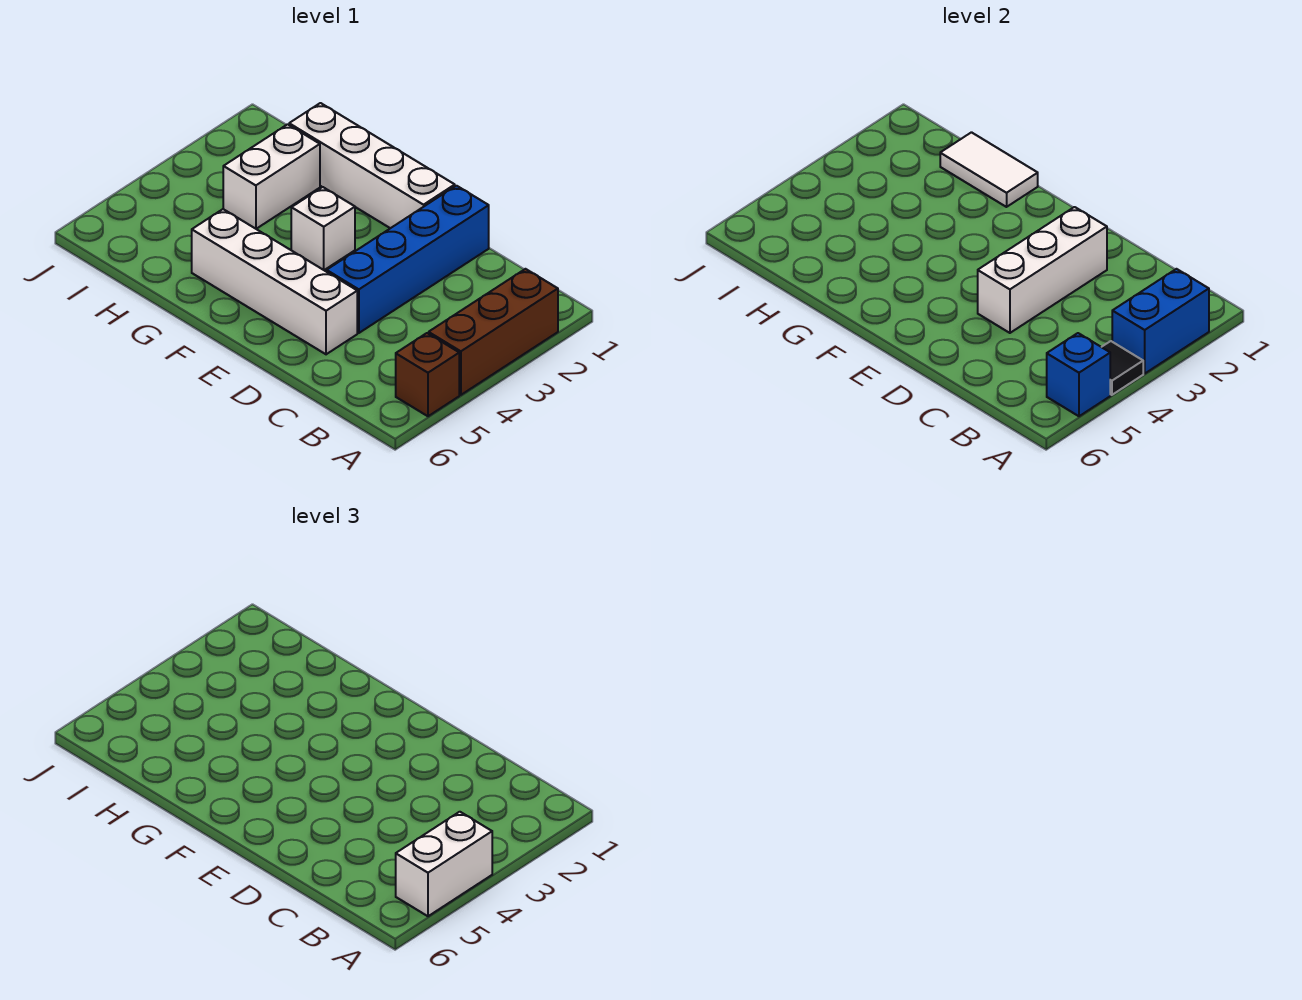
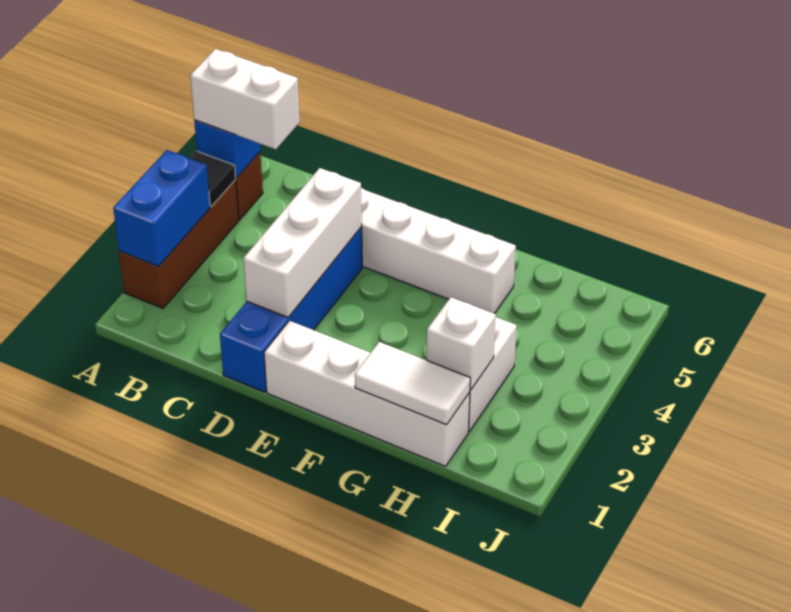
white 1x2 brick [396,812,492,916] -> white 1x2 brick turned to [190,49,300,149]
white 1x1 brick [291,187,355,270] -> white 1x1 brick moved to [427,297,496,390]

